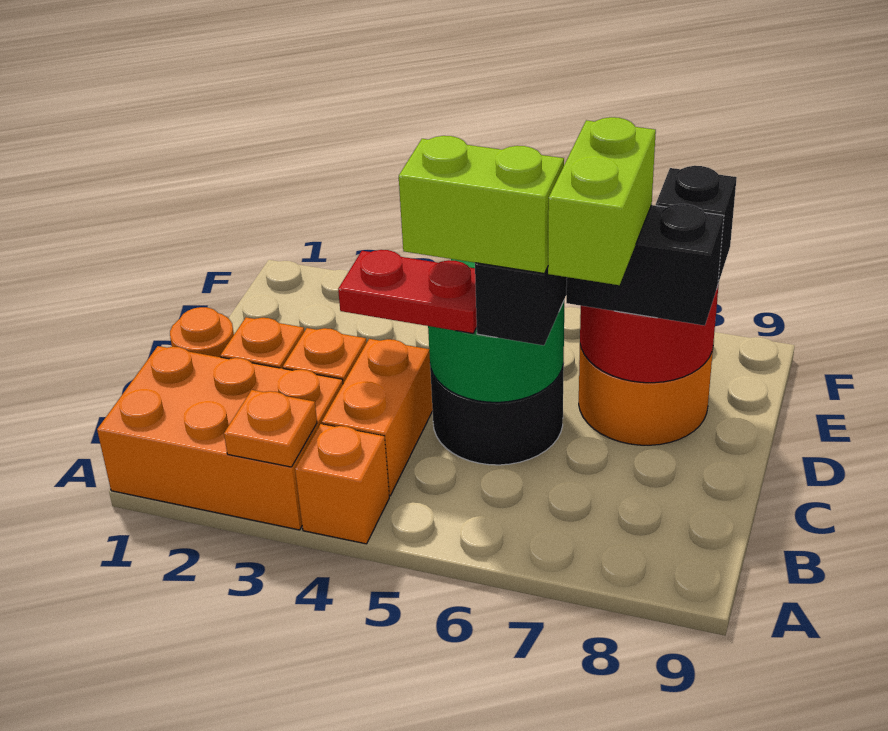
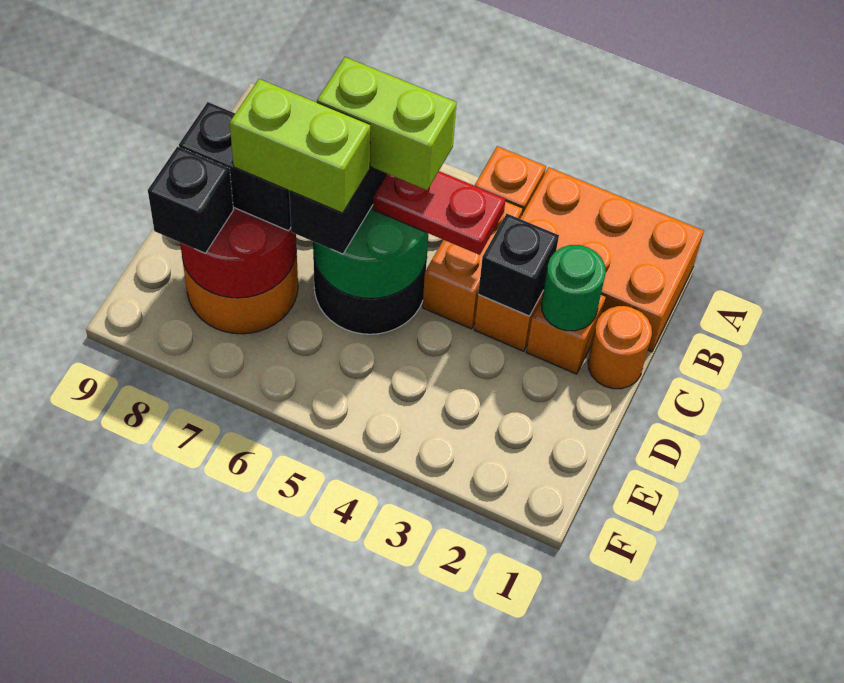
orange 1x1 plate [224,390,317,467] -> none
none -> green 1x1 round brick [541,245,606,331]
none -> black 1x1 brick [478,214,559,316]
lime 1x2 brick [548,117,656,285] -> lime 1x2 brick turned to [230,79,370,213]

